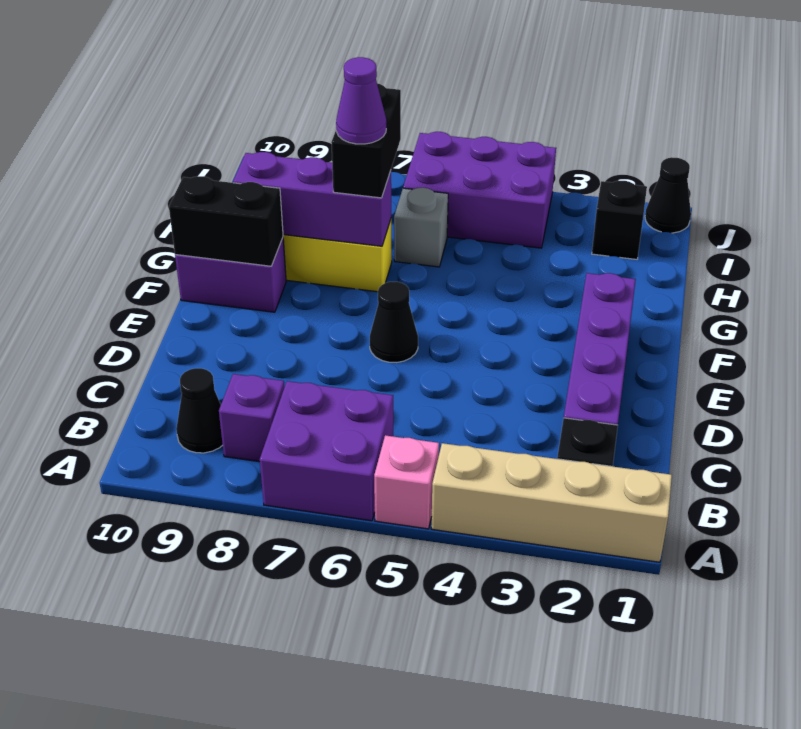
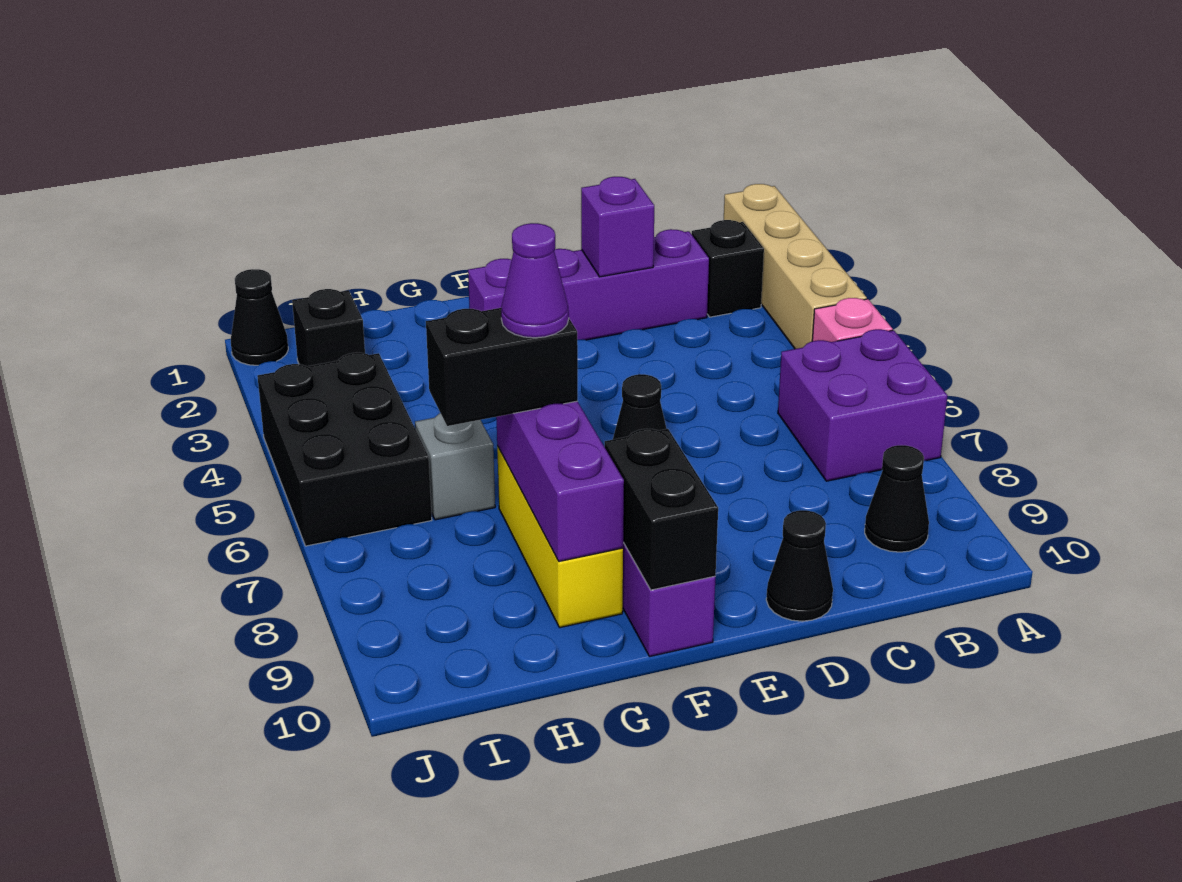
purple 1x1 brick [219,374,285,462] -> purple 1x1 brick moved to [581,177,654,277]
none -> black 1x1 cone [766,510,833,621]
purple 2x3 brick [403,132,556,248] -> black 2x3 brick [258,353,432,546]

